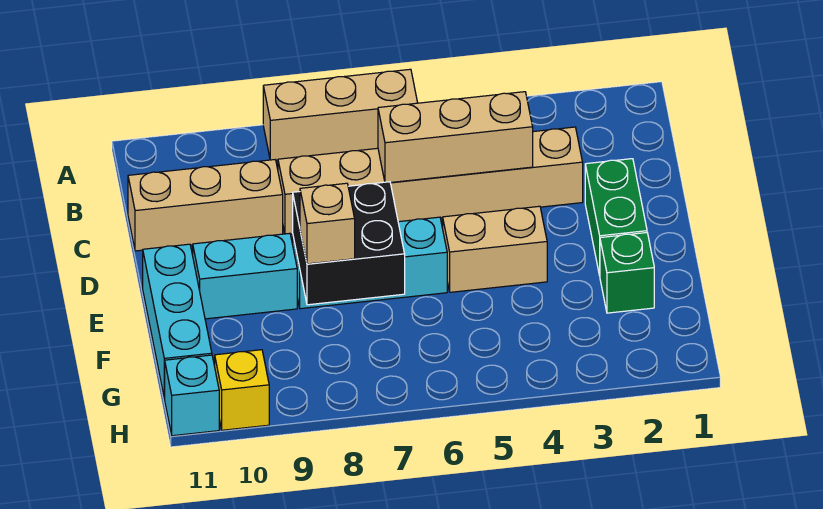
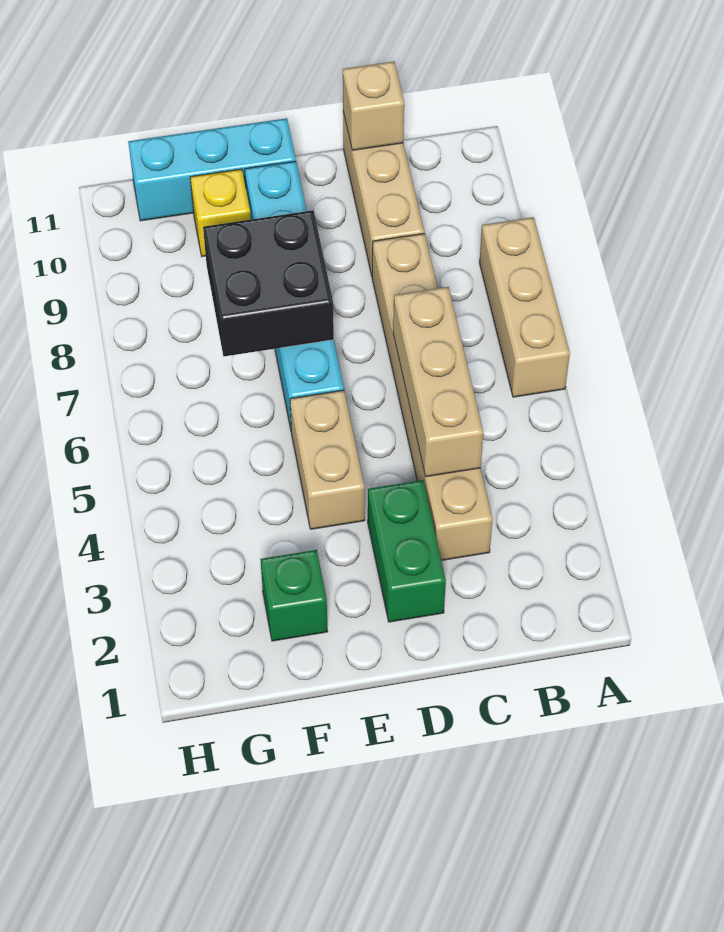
green 1x2 brick [585,159,647,276] -> green 1x2 brick turned to [368,480,446,622]
tan 1x1 brick [300,183,355,264] -> tan 1x1 brick moved to [343,62,404,150]
yellow 1x1 brick [215,350,269,430] -> yellow 1x1 brick moved to [190,169,251,256]
cyan 1x1 brick [165,355,219,436] -> none

